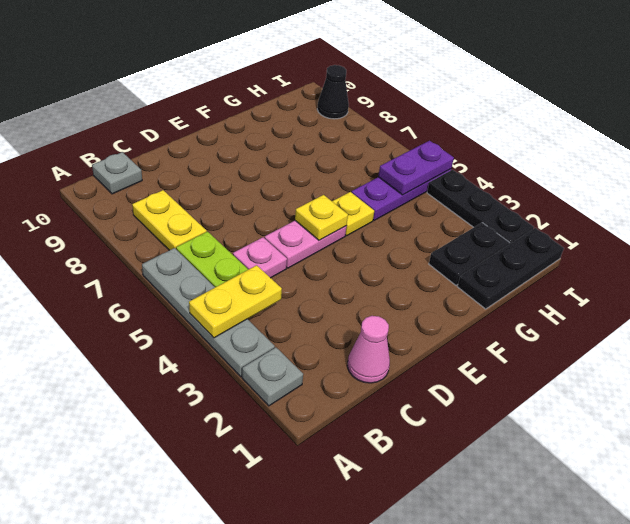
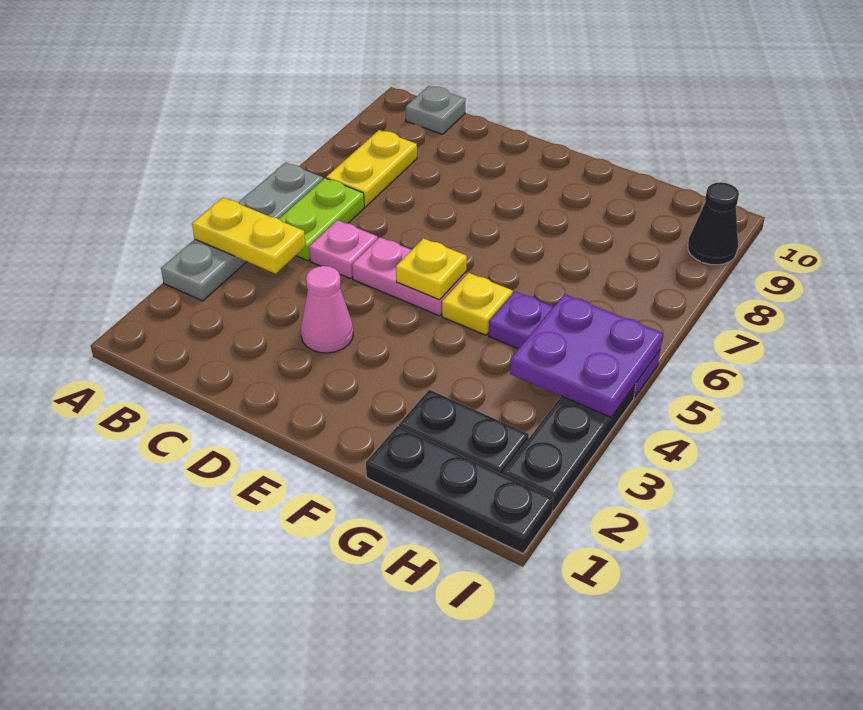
grey 1x1 plate [242,347,303,406] -> none
pink 1x1 cone [347,316,390,383] -> pink 1x1 cone moved to [301,266,353,353]
purple 1x2 plate [378,141,454,195] -> purple 2x2 plate [510,294,663,417]

